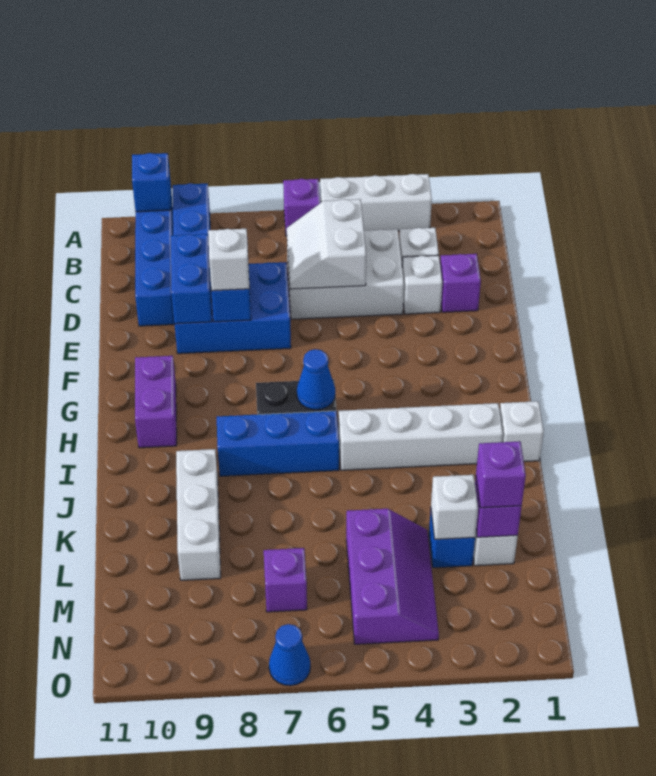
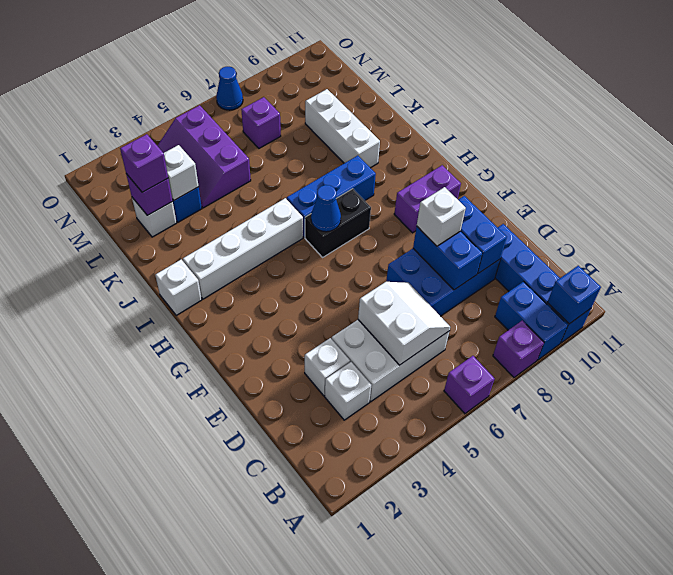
white 1x3 brick [320,174,432,231] -> none
purple 1x1 brick [440,254,481,312] -> purple 1x1 brick moved to [493,321,544,377]
purple 1x2 brick [135,356,177,448] -> purple 1x2 brick turned to [394,165,461,233]

